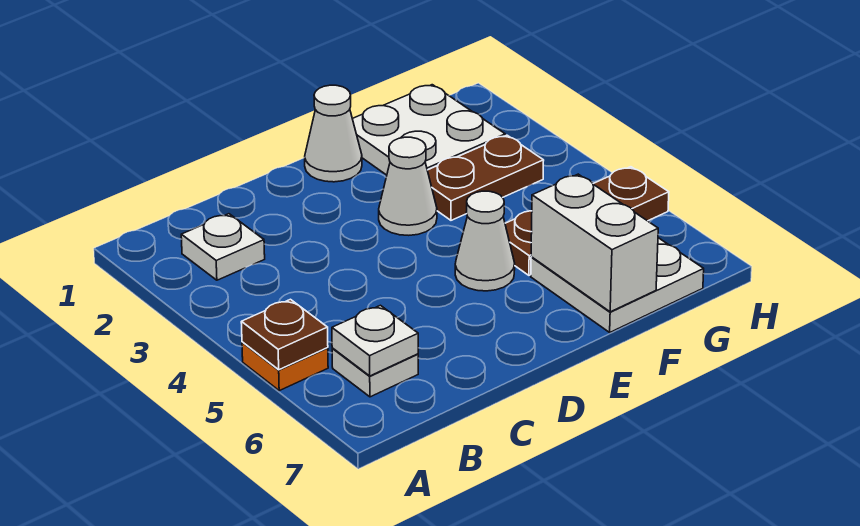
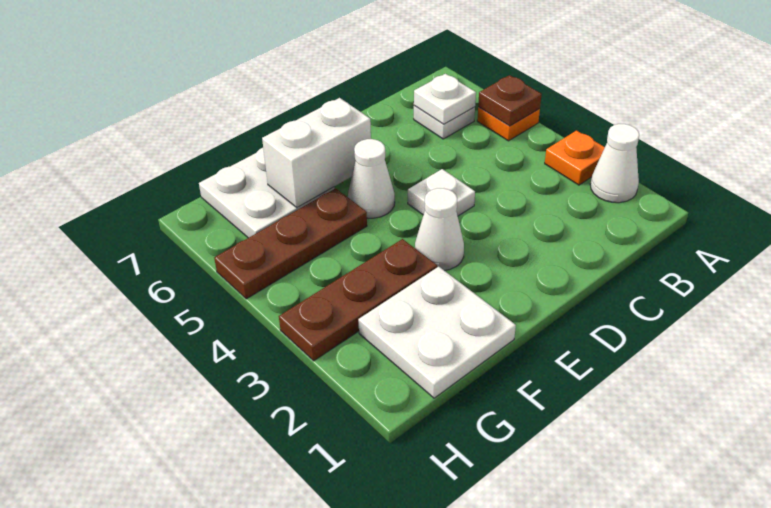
none -> orange 1x1 plate [545,131,605,185]
white 1x1 plate [181,214,265,280] -> white 1x1 plate moved to [408,169,475,216]
white 1x1 cone [305,85,362,182] -> white 1x1 cone moved to [590,124,639,203]
brown 1x2 plate [427,135,544,220] -> brown 1x3 plate [279,239,437,361]
white 1x2 brick [531,174,658,312] -> white 1x2 brick turned to [262,98,371,208]

